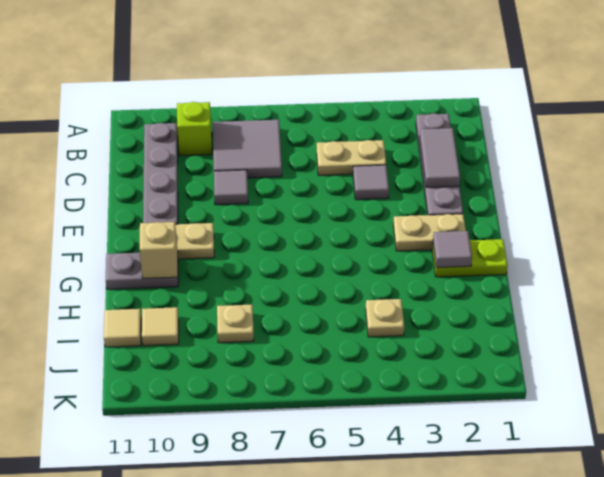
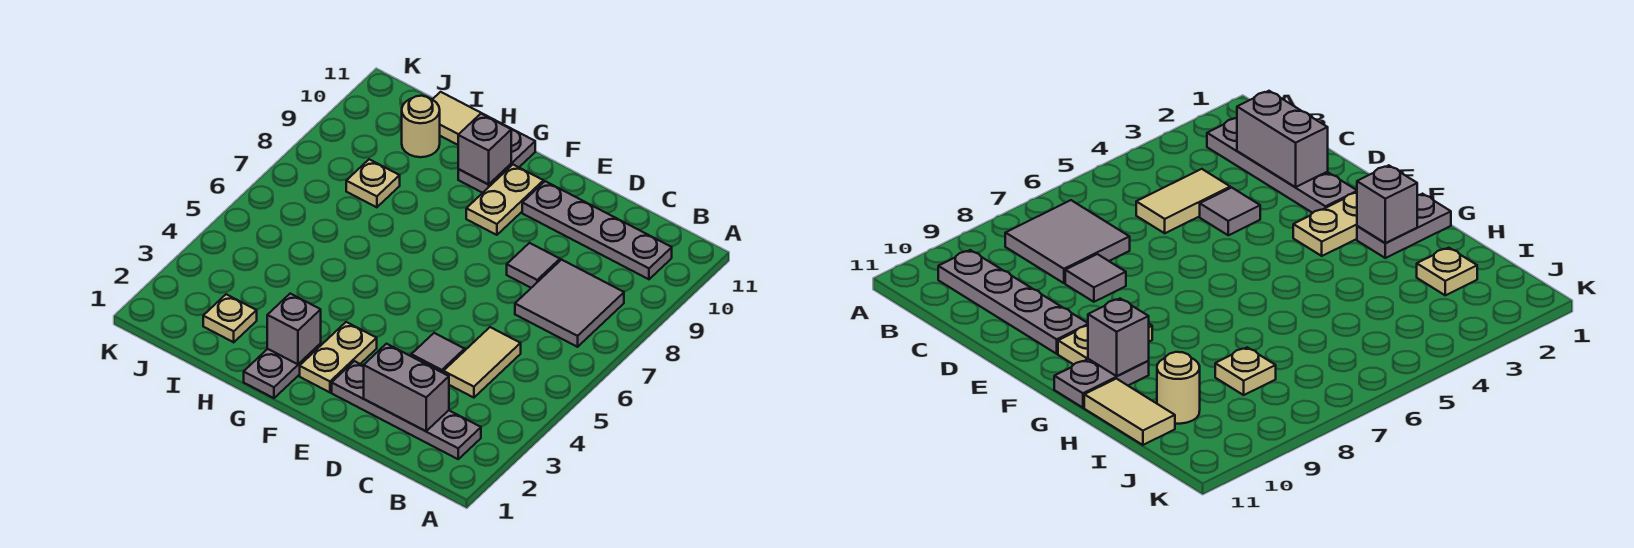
lime 1x1 brick [177,102,212,156] -> none
grey 1x2 tile [420,128,460,188] -> grey 1x2 brick [364,344,449,431]
tan 1x2 plate [317,140,386,175] -> tan 1x2 tile [443,327,521,398]
lime 1x2 plate [432,239,508,277] -> grey 1x2 plate [244,344,321,398]
grey 1x1 tile [433,231,472,268] -> grey 1x1 brick [267,294,321,364]
tan 1x1 brick [140,222,178,279] -> grey 1x1 brick [458,114,511,185]
tan 1x1 plate [366,299,404,337] -> tan 1x1 plate moved to [203,294,257,342]
tan 1x1 tile [142,307,179,346] -> tan 1x1 round brick [402,96,440,157]
tan 1x1 tile [104,309,141,347] -> tan 1x2 tile [432,92,503,145]

